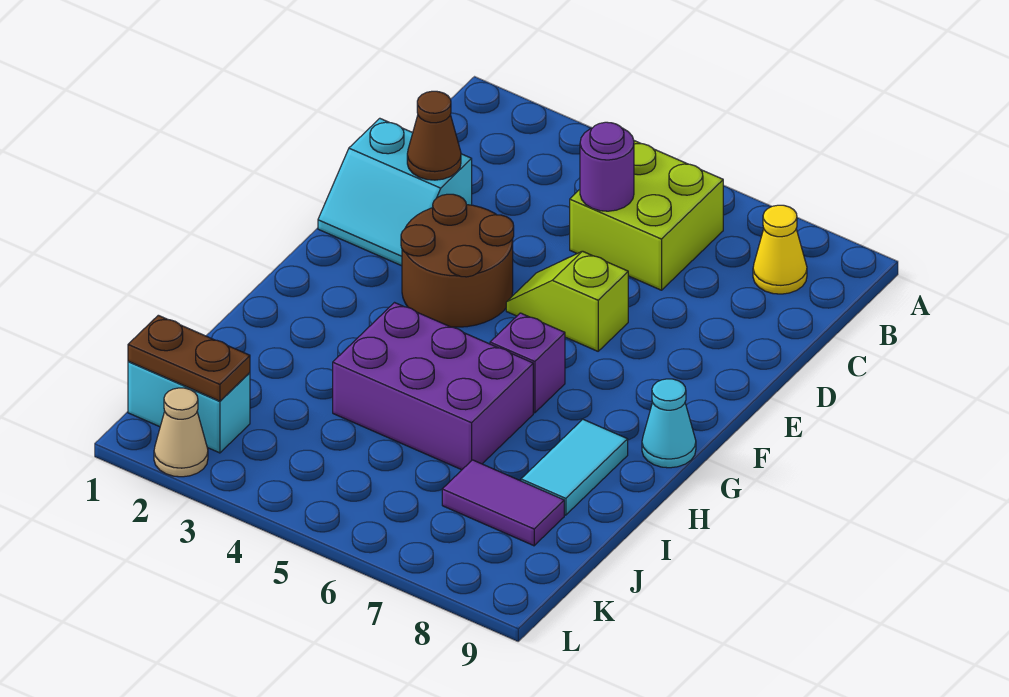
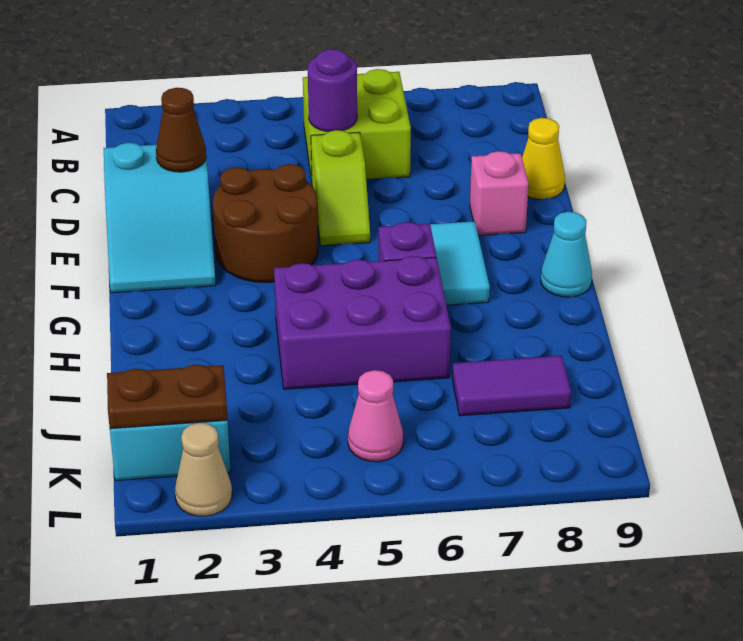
yellow 1x1 cone [753,205,807,294] -> yellow 1x1 cone moved to [522,118,565,199]
cyan 2x2 slope [318,118,472,266] -> cyan 2x3 slope [104,142,216,293]
lime 1x2 slope [506,251,628,351] -> lime 1x2 slope turned to [311,130,370,246]
none -> pink 1x1 brick [470,151,528,236]
cyan 1x2 tile [521,419,628,515] -> cyan 1x2 tile moved to [430,221,490,305]
none -> pink 1x1 cone [348,370,403,462]

